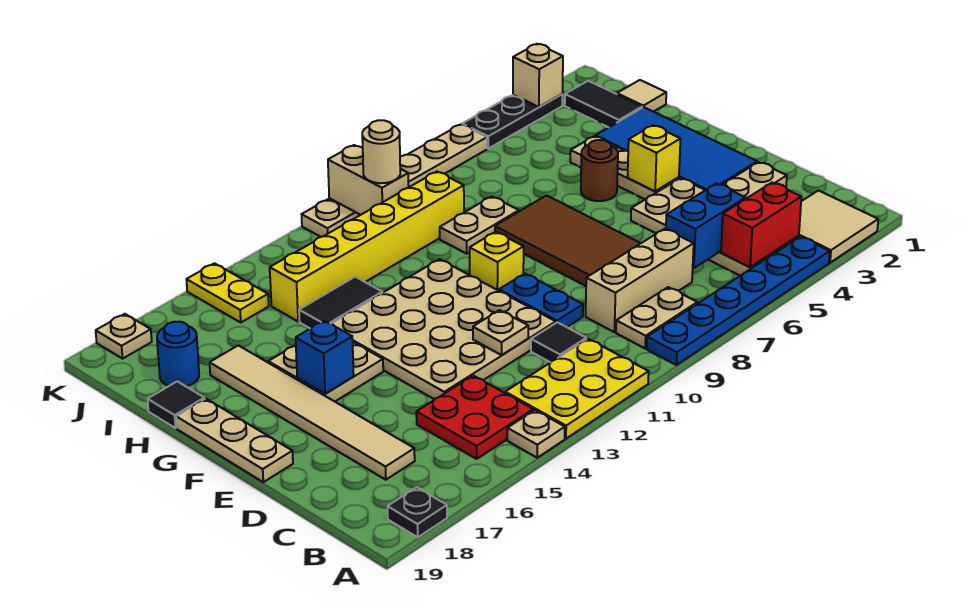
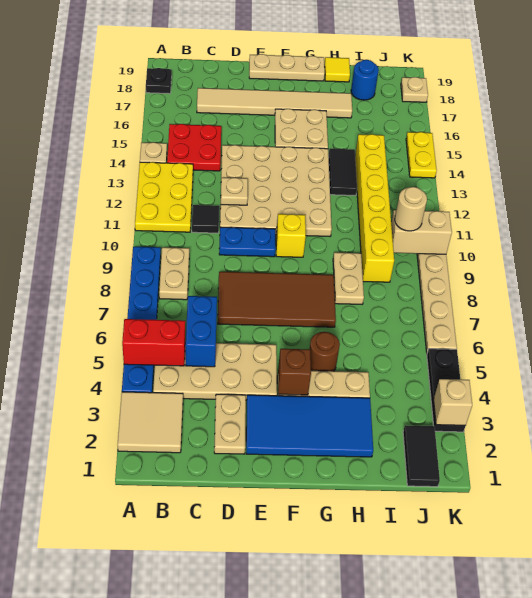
red 1x2 brick [721,183,801,267] -> red 1x2 brick turned to [122,319,185,366]
tan 1x3 brick [586,229,694,332] -> none
yellow 1x1 brick [628,125,680,191] -> brown 1x1 brick [278,349,311,395]
blue 1x1 brick [296,320,354,394] -> none
black 1x1 tile [148,381,204,428] -> yellow 1x1 tile [324,57,350,82]
tan 1x1 tile [617,80,666,112] -> none
black 1x2 tile [565,81,642,128] -> black 1x2 tile turned to [403,425,440,487]
yellow 1x2 plate [186,263,269,323] -> yellow 1x2 plate turned to [406,132,437,178]

